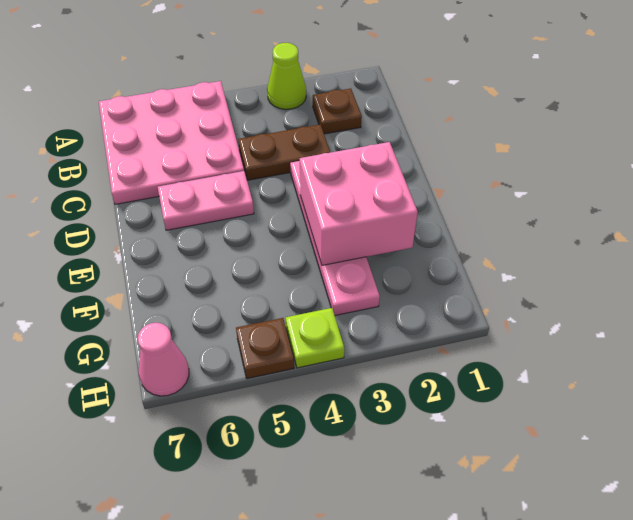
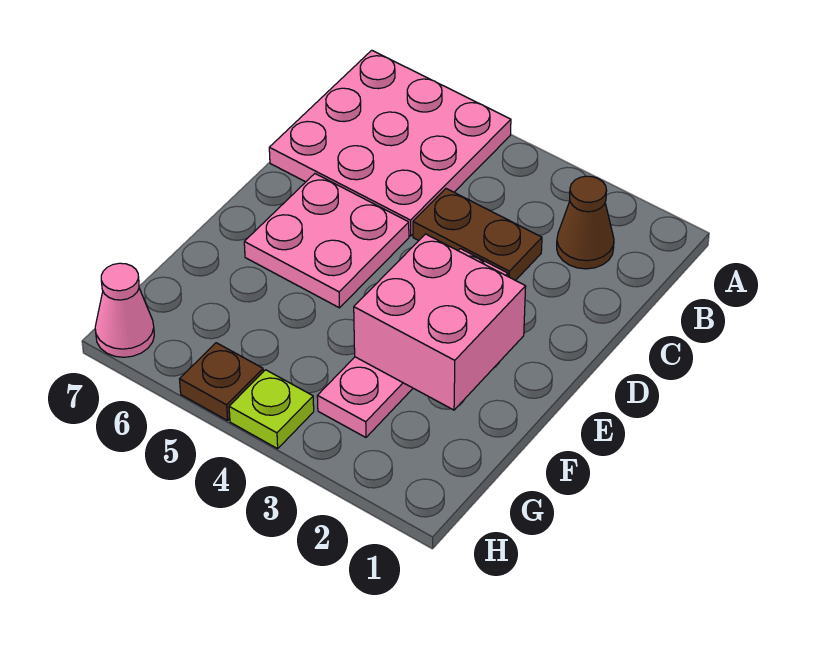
lime 1x1 cone [267,43,306,109] -> none
brown 1x1 plate [313,89,362,134] -> brown 1x1 cone [557,176,614,269]
pink 1x2 plate [158,171,254,230] -> pink 2x2 plate [244,174,409,308]

